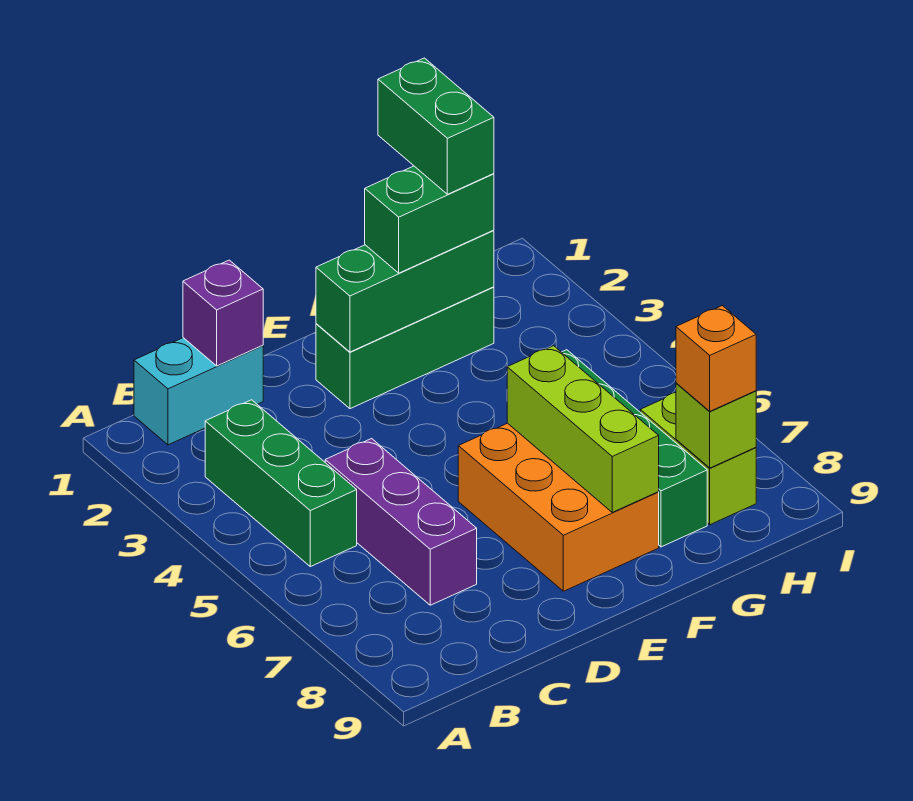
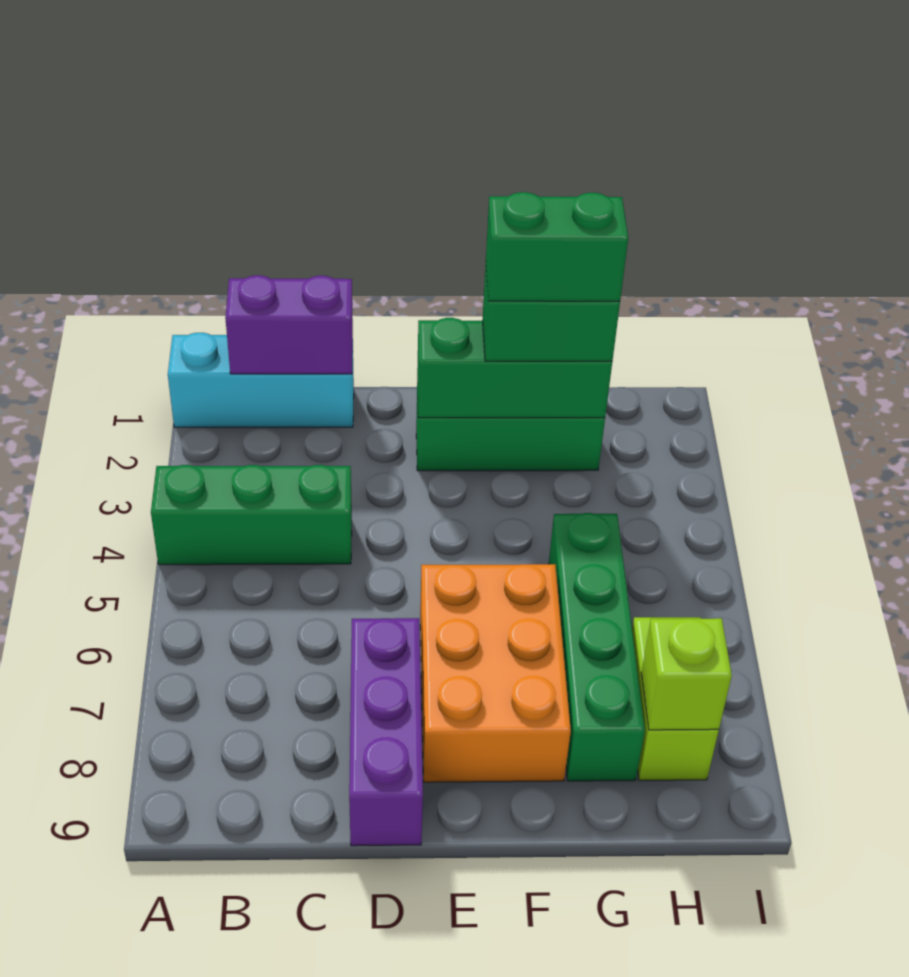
cyan 1x2 brick [134,338,263,445] -> cyan 1x3 brick [168,333,354,427]
green 1x3 brick [205,400,357,567] -> green 1x3 brick turned to [151,465,352,565]
purple 1x1 brick [183,260,263,366] -> purple 1x2 brick [225,275,353,374]
purple 1x3 brick [325,439,477,605] -> purple 1x3 brick moved to [349,618,423,846]
lime 1x3 brick [507,346,659,512] -> none
green 1x2 brick [378,58,494,194] -> green 1x2 brick turned to [486,192,628,301]
orange 1x1 brick [676,306,756,411] -> none

